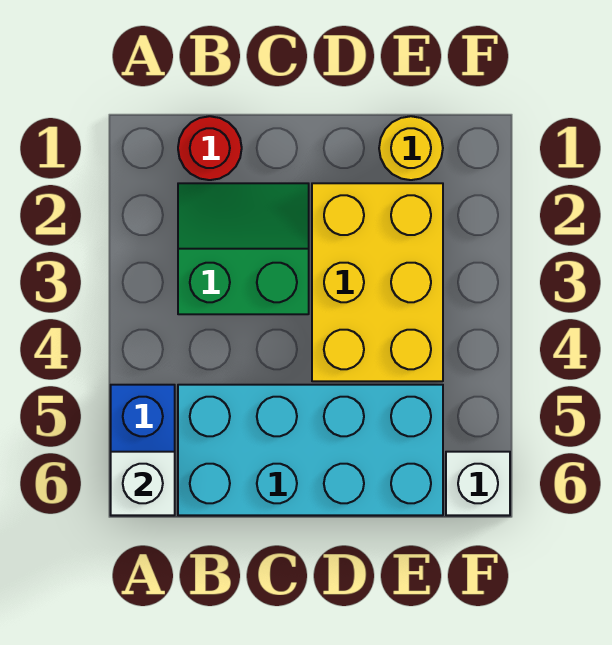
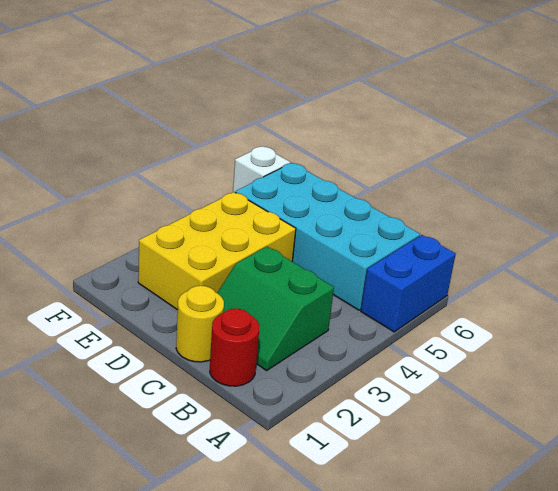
white 1x1 brick [111,452,175,515] -> none
yellow 1x1 round brick [379,116,443,180] -> yellow 1x1 round brick moved to [176,286,224,362]

